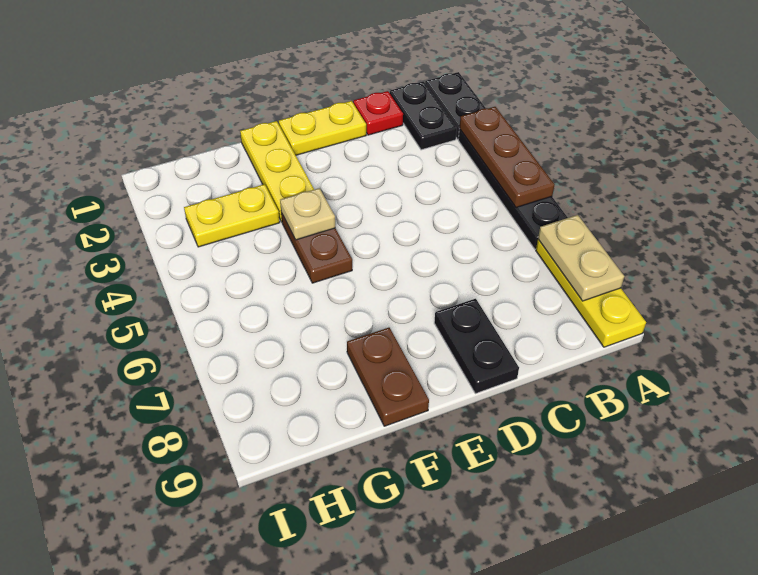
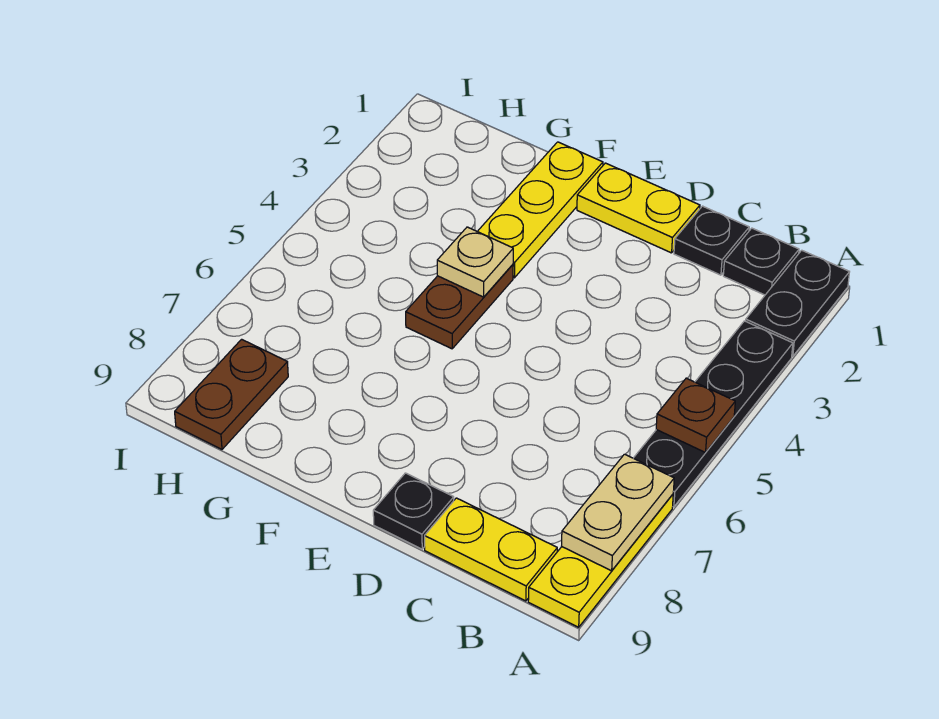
brown 1x3 plate [459,107,555,208] -> brown 1x1 plate [656,378,735,453]
black 1x2 plate [390,82,457,150] -> black 1x1 plate [723,228,799,295]
red 1x1 plate [353,91,403,135] -> black 1x1 plate [674,206,749,275]
black 1x2 plate [434,299,519,394] -> black 1x1 plate [373,473,454,549]
brown 1x2 plate [347,328,429,426] -> brown 1x2 plate moved to [175,339,288,449]
yellow 1x2 plate [184,184,280,247] -> yellow 1x2 plate moved to [425,498,557,601]

